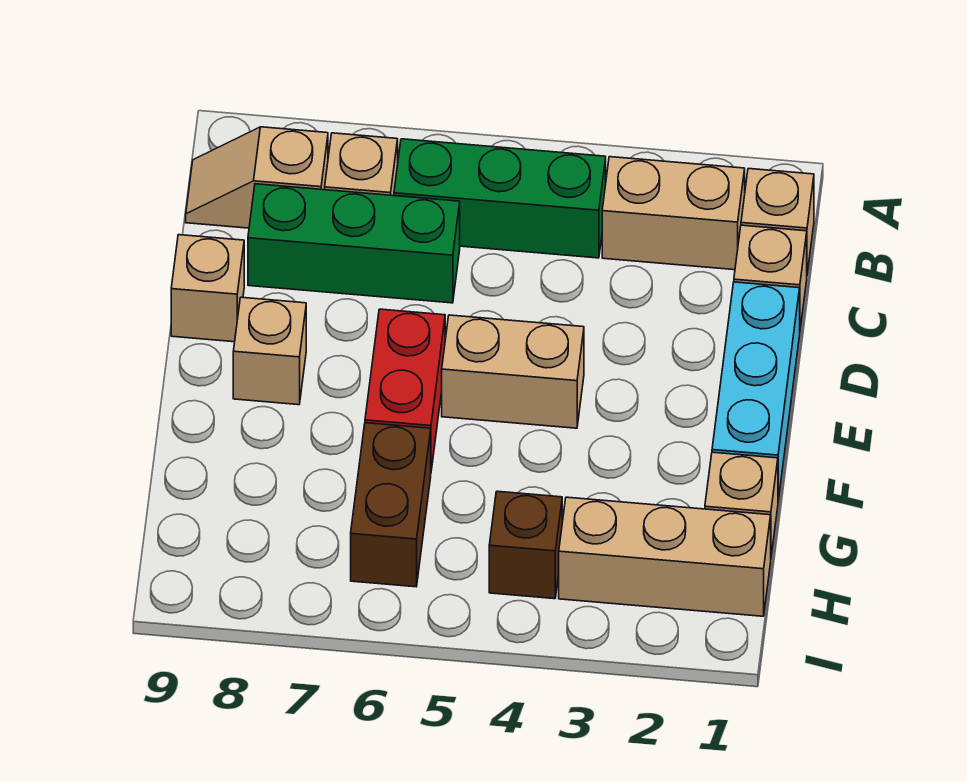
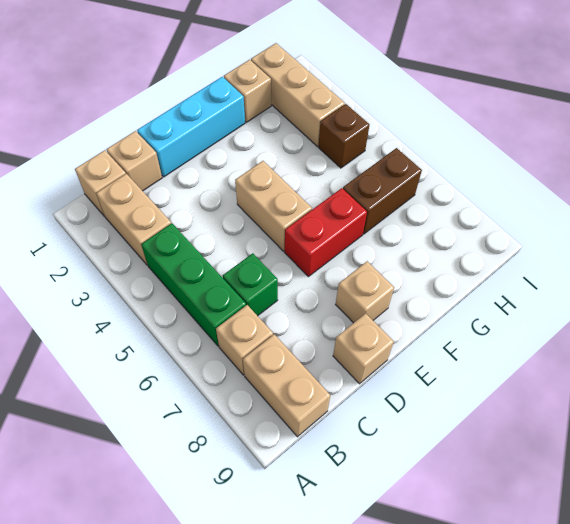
tan 1x2 slope [186,127,328,228] -> tan 1x2 brick [243,334,330,437]
green 1x3 brick [248,184,460,303] -> green 1x1 brick [223,253,278,316]

